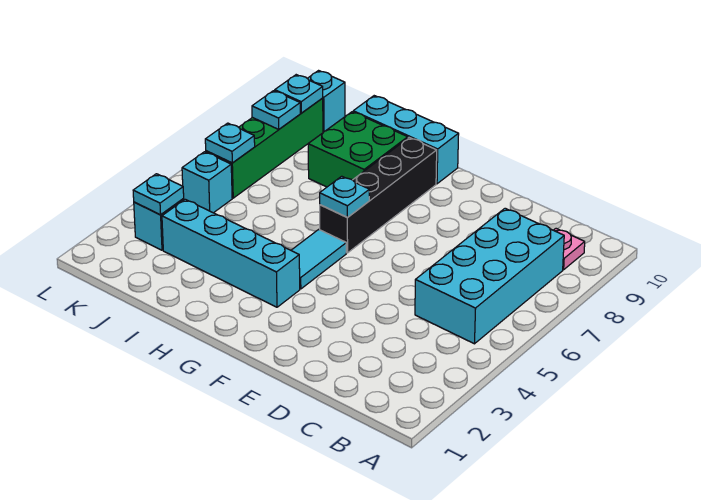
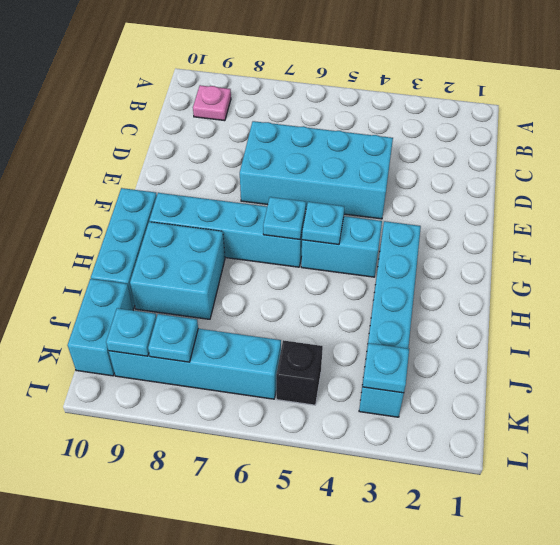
cyan 2x4 brick [415,208,564,344] -> cyan 2x4 brick moved to [240,121,393,219]
cyan 1x2 tile [291,229,346,289] -> cyan 1x2 brick [301,216,382,277]
black 1x4 brick [320,138,437,253] -> cyan 1x4 brick [149,193,306,267]
green 2x2 brick [308,112,408,187] -> cyan 2x2 brick [130,222,225,319]
cyan 1x1 brick [182,152,232,213] -> black 1x1 brick [276,340,323,405]
green 1x4 brick [206,98,323,198] -> cyan 1x4 brick [109,329,281,399]
cyan 1x1 plate [205,123,255,163] -> cyan 1x1 plate moved to [302,202,344,245]
cyan 1x1 brick [307,71,345,132] -> cyan 1x2 brick [68,279,133,376]

